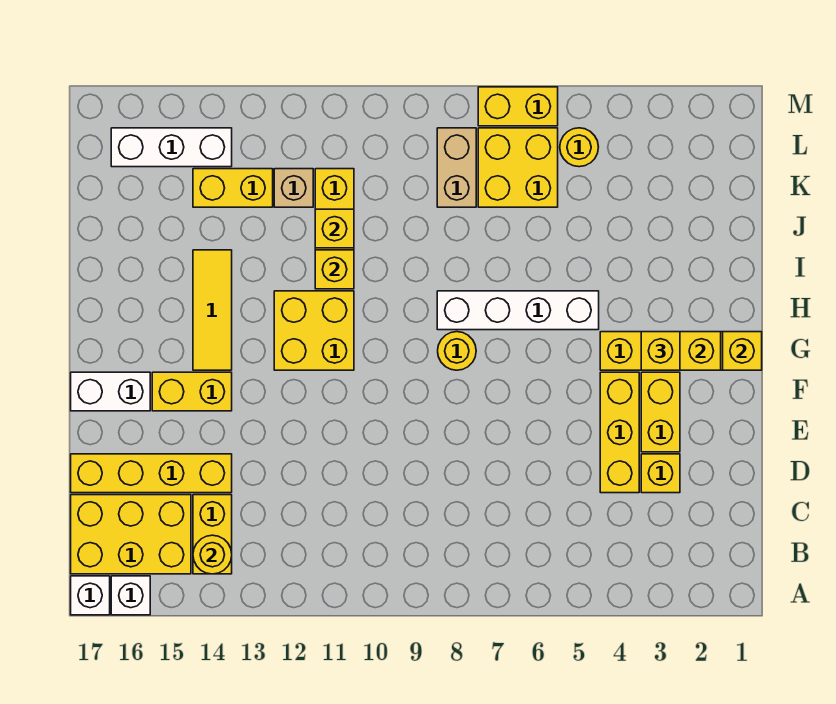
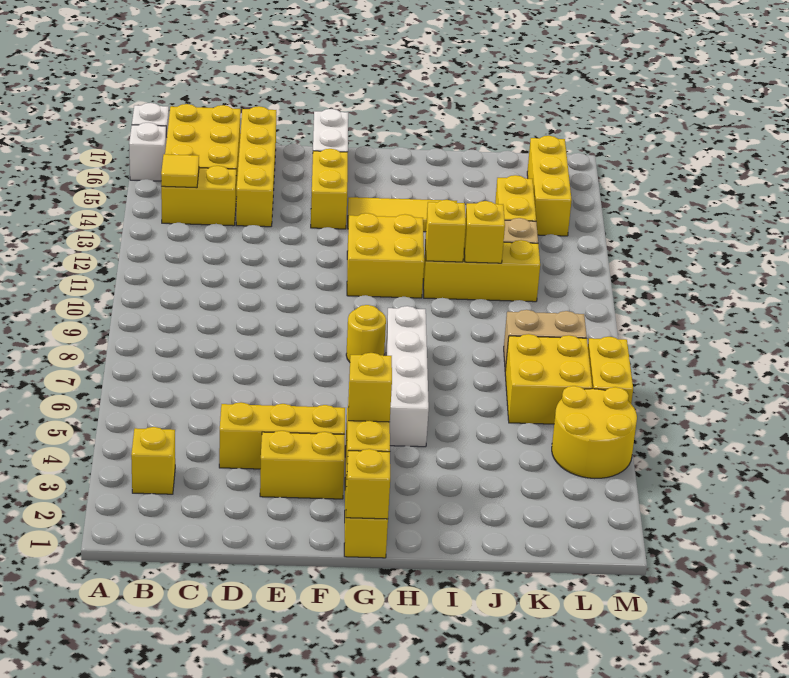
yellow 1x1 round brick [193,535,232,574] -> yellow 1x1 tile [161,154,199,188]
yellow 1x1 brick [641,454,680,493] -> yellow 1x1 brick moved to [131,427,175,494]
yellow 1x1 round brick [560,128,598,167] -> yellow 2x2 round brick [552,386,637,478]
white 1x3 brick [111,128,232,167] -> yellow 1x3 brick [527,136,572,236]

